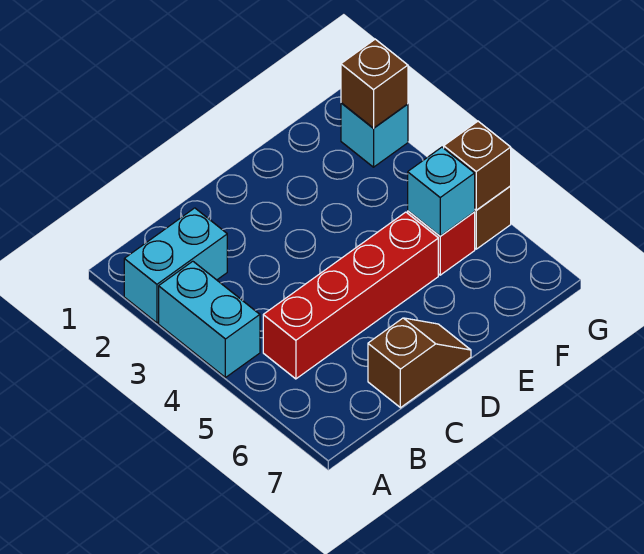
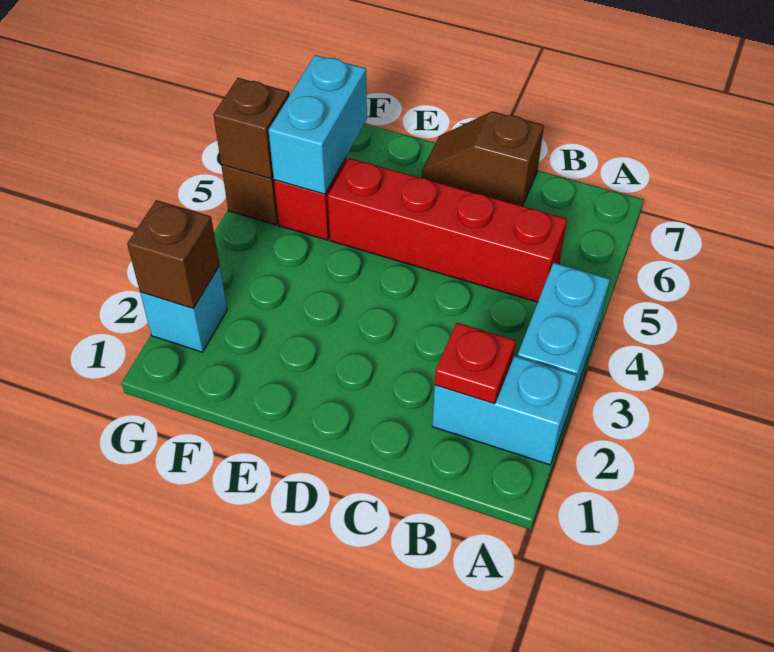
none -> red 1x1 plate [435,322,516,404]
cyan 1x1 brick [408,147,475,236] -> cyan 1x2 brick [269,55,367,194]

